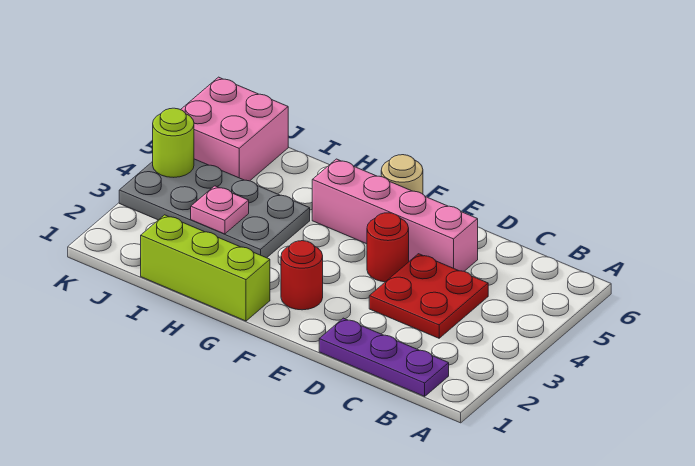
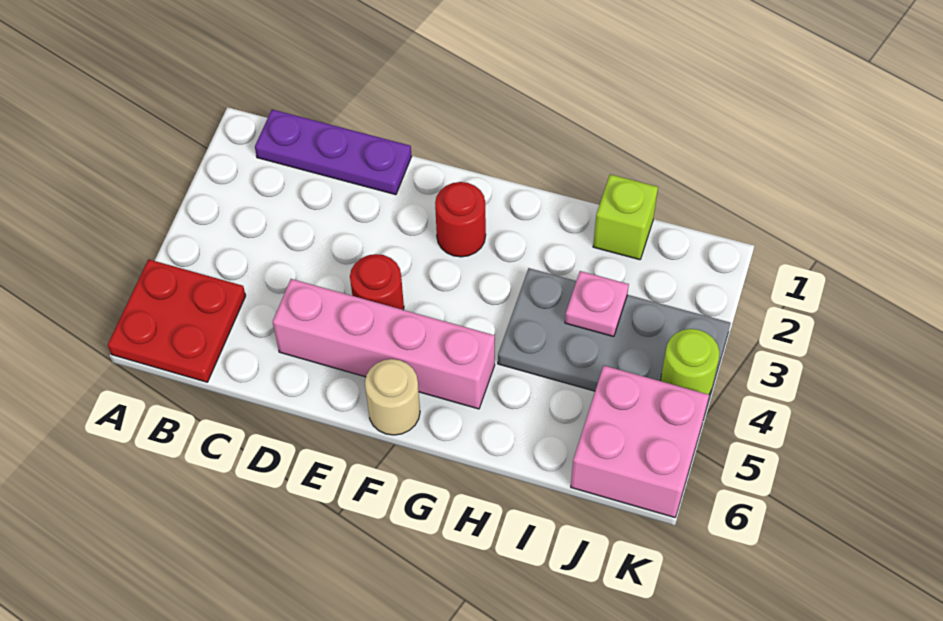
red 2x2 plate [369,254,488,338] -> red 2x2 plate moved to [108,259,246,382]
lime 1x3 brick [141,215,270,321] -> lime 1x1 brick [593,174,658,260]

